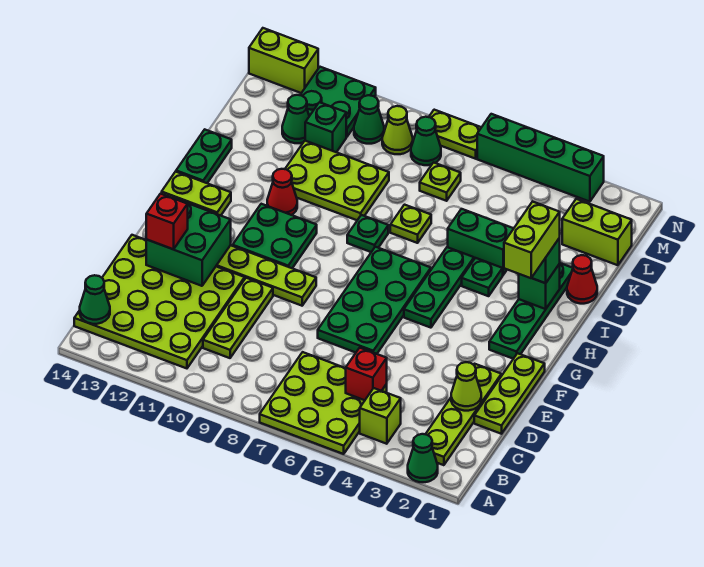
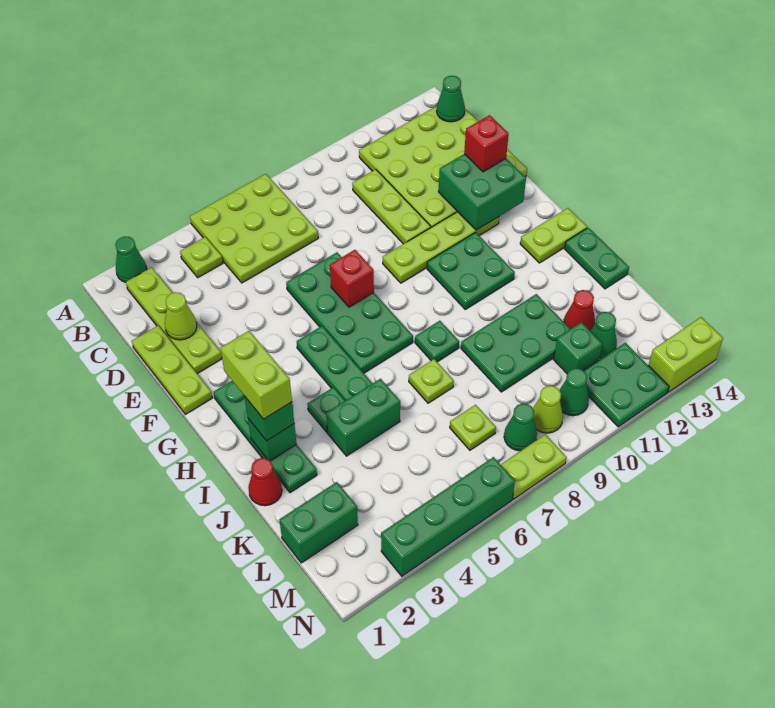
lime 1x1 brick [360,388,401,444] -> lime 1x1 plate [180,237,223,278]
red 1x1 brick [346,348,387,400] -> red 1x1 brick moved to [330,250,374,307]
red 1x1 cone [267,169,297,215] -> red 1x1 cone moved to [564,290,595,330]
lime 2x3 plate [285,141,389,220] -> green 2x3 plate [461,294,570,392]
lime 1x2 brick [562,199,632,265] -> green 1x2 brick [279,482,358,563]

